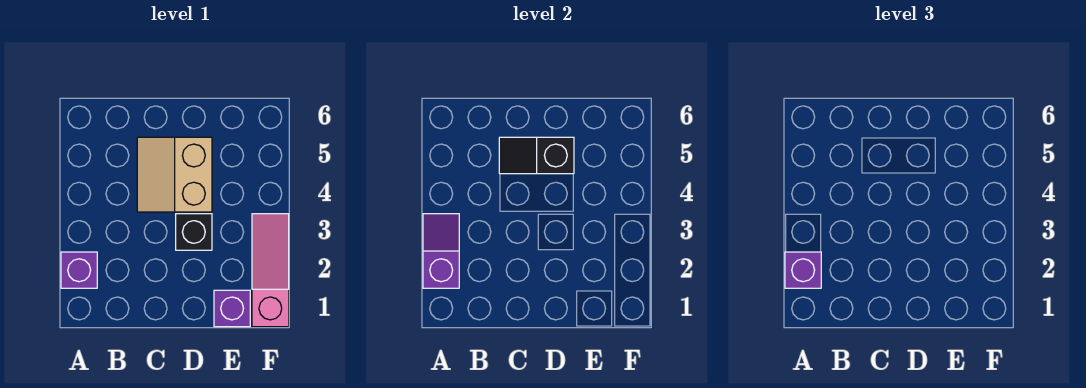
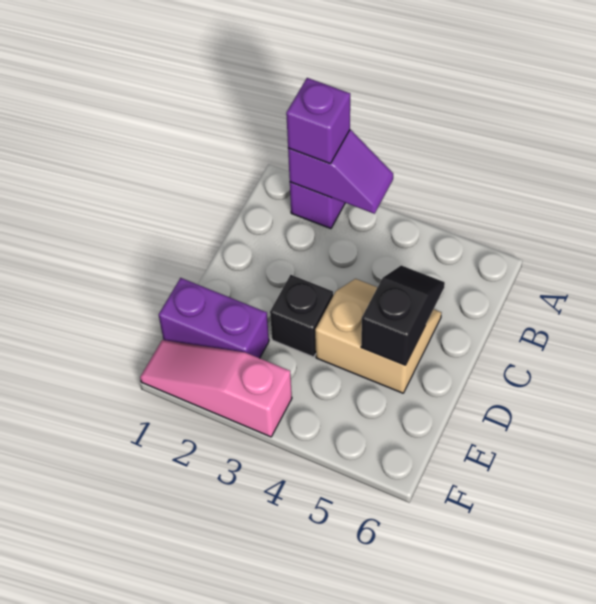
purple 1x1 brick [214,290,250,327] -> purple 1x2 brick [159,278,269,358]
pink 1x3 slope [252,214,289,327] -> pink 1x3 slope turned to [140,340,292,437]

